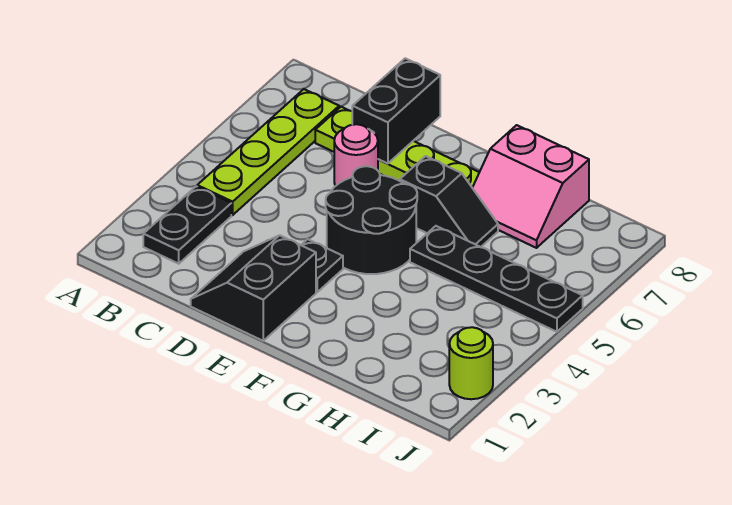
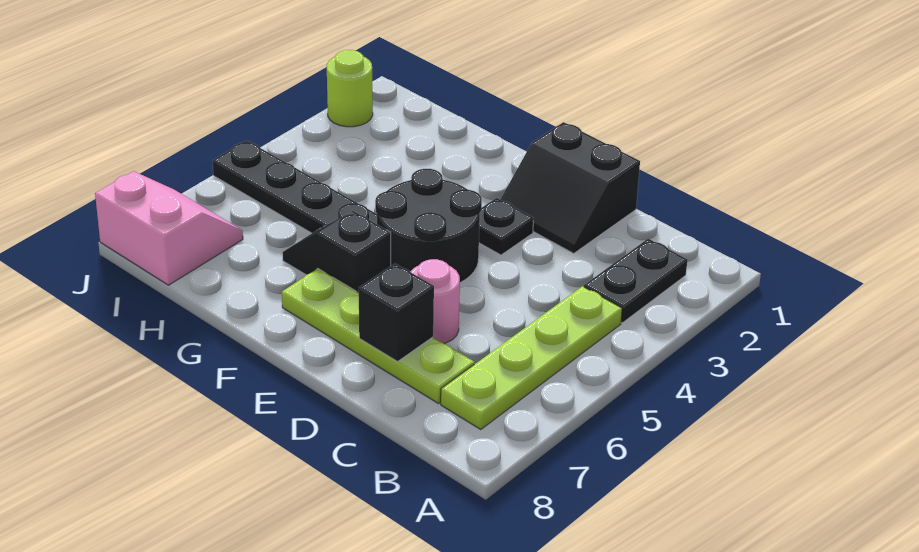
black 2x2 slope [191,235,316,341] -> black 2x2 slope turned to [500,122,640,253]
black 1x2 brick [352,58,440,164] -> black 1x1 brick [359,264,434,362]
pink 2x2 slope [473,125,589,248] -> pink 2x2 slope moved to [95,171,243,285]

